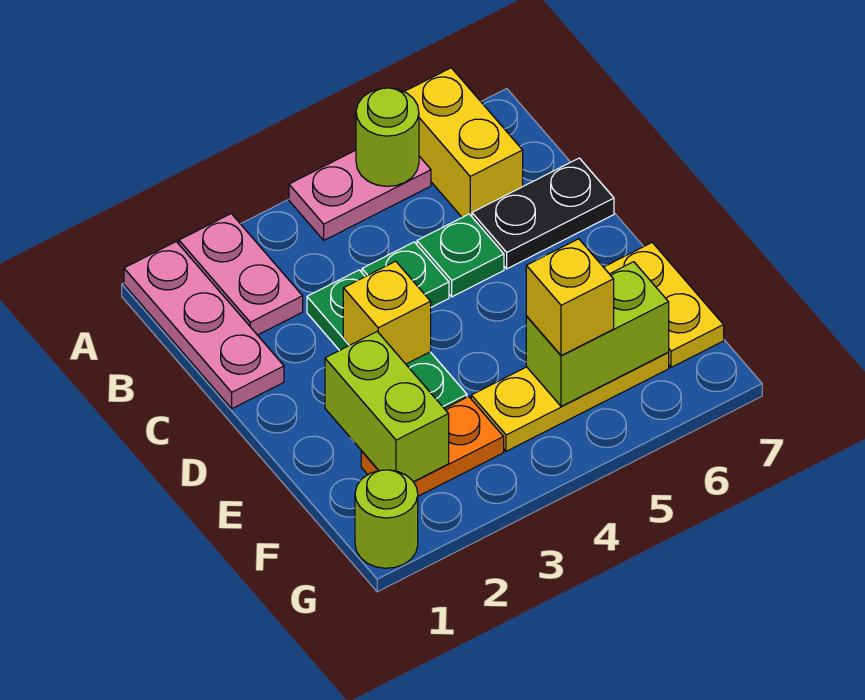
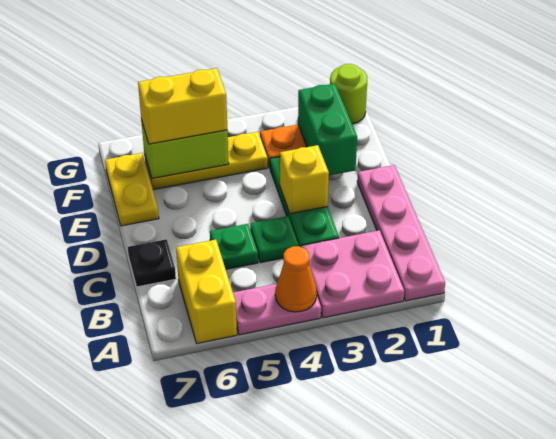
pink 1x3 plate [124,242,284,409] -> pink 1x4 plate [357,165,445,301]
pink 1x2 plate [179,214,303,335] -> pink 2x2 plate [301,230,404,318]
none -> orange 1x1 cone [275,246,317,312]
lime 1x1 round brick [356,88,419,186] -> none
black 1x2 plate [472,158,614,269] -> black 1x1 plate [128,239,176,287]
lime 1x2 brick [325,332,449,482] -> green 1x2 brick [298,84,357,175]
yellow 1x1 brick [526,239,614,356] -> yellow 1x2 brick [138,68,227,144]

